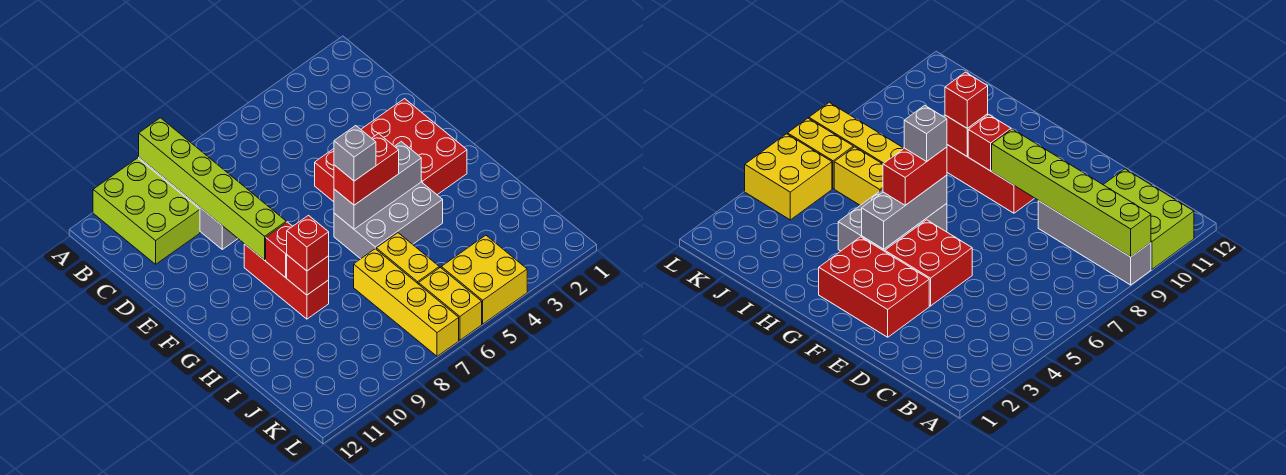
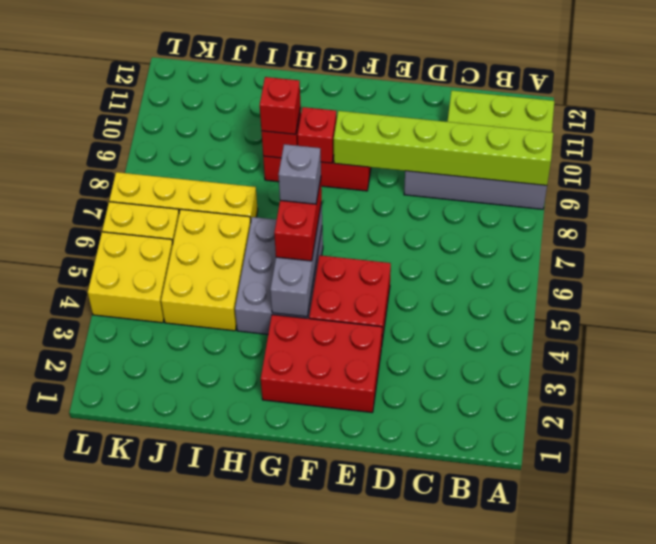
yellow 1x2 brick [376,233,439,284] -> yellow 2x3 brick [161,209,251,331]

